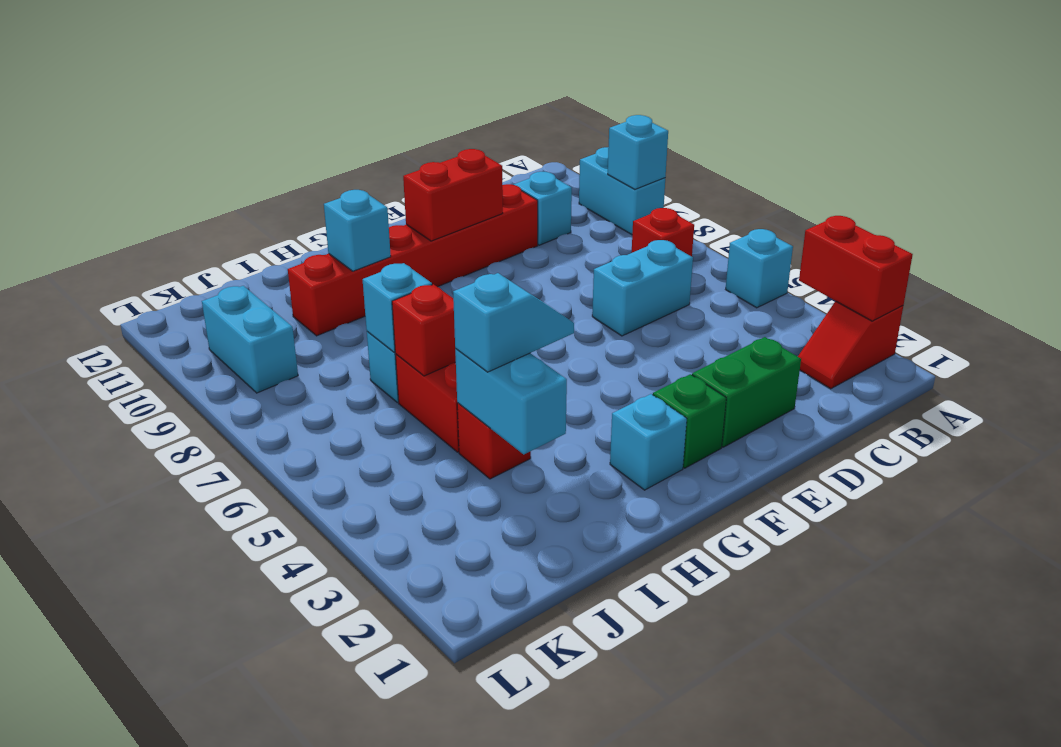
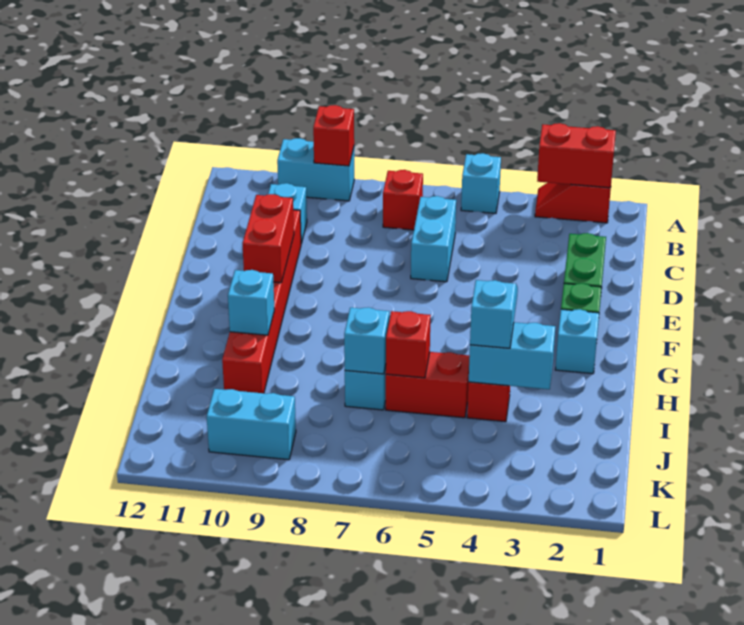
red 1x2 slope [798,301,903,389] -> red 1x2 slope turned to [535,183,611,223]
cyan 1x1 brick [608,115,668,189] -> red 1x1 brick [313,105,354,166]

